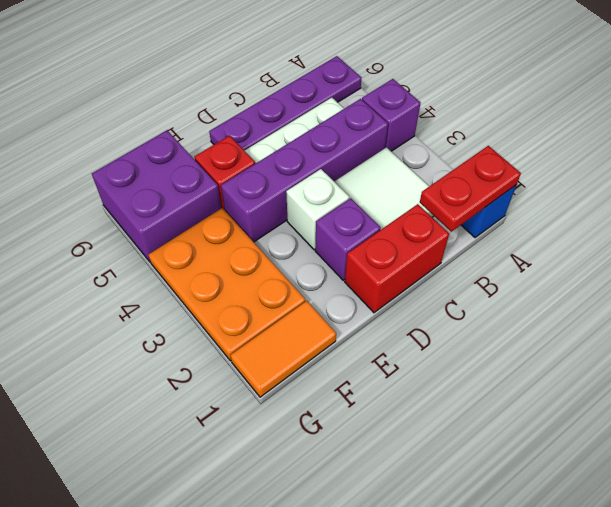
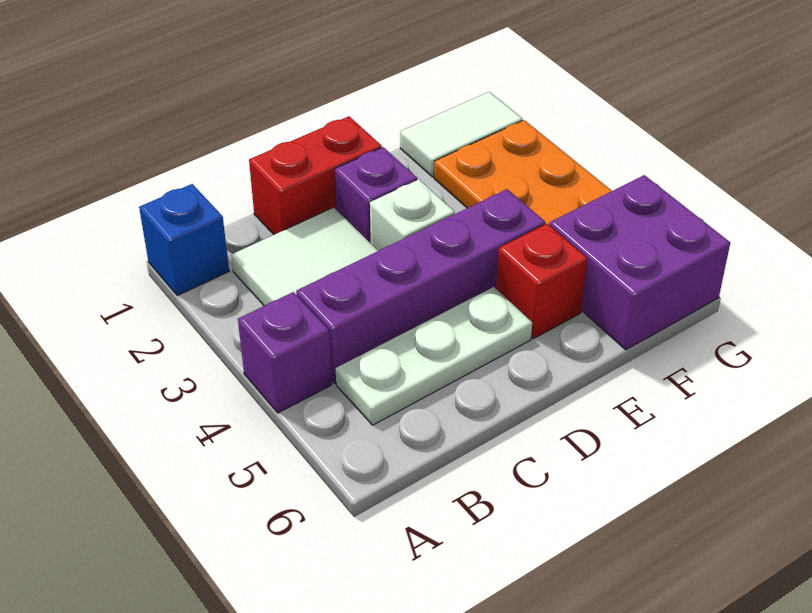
red 1x2 plate [420,146,521,232] -> none
purple 1x4 plate [209,56,361,151] -> none
orange 1x2 tile [231,301,336,397] -> white 1x2 tile [400,92,522,177]

